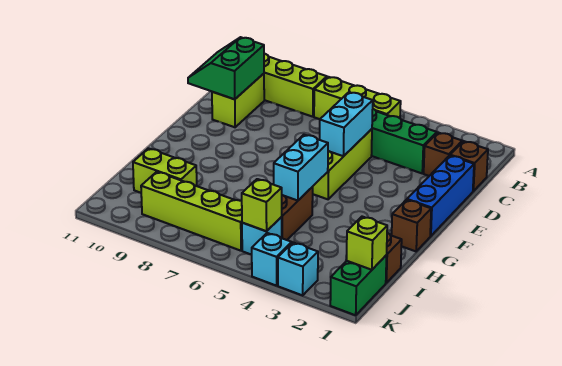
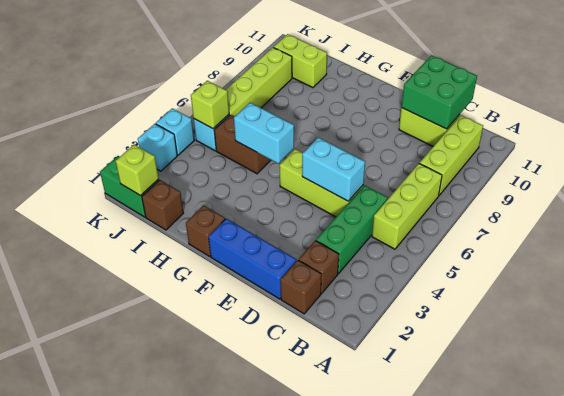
green 2x2 slope [188,37,264,99] -> green 2x2 brick [402,55,477,129]
lime 1x2 brick [133,148,197,193] -> lime 1x2 brick turned to [274,34,327,88]

